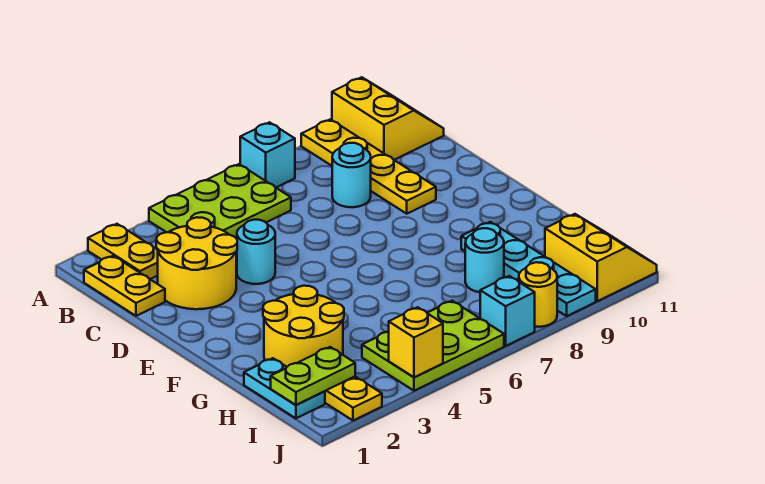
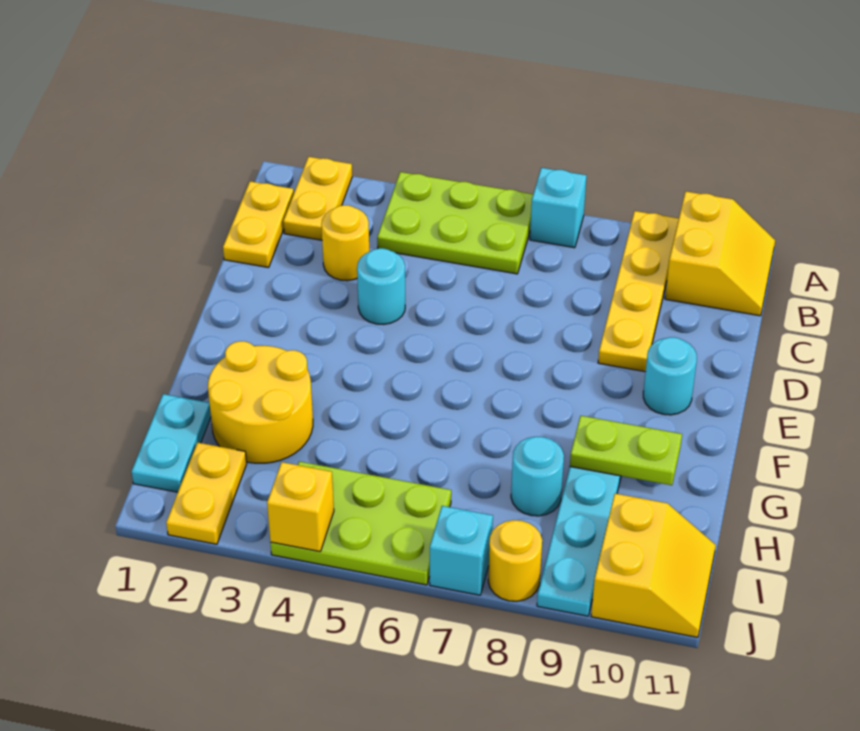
yellow 2x2 round brick [156,217,237,309] -> yellow 1x1 round brick [321,205,369,281]
cyan 1x1 round brick [332,143,371,207] -> cyan 1x1 round brick moved to [643,337,697,415]
lime 1x2 plate [271,347,355,405] -> lime 1x2 plate moved to [570,416,682,485]

